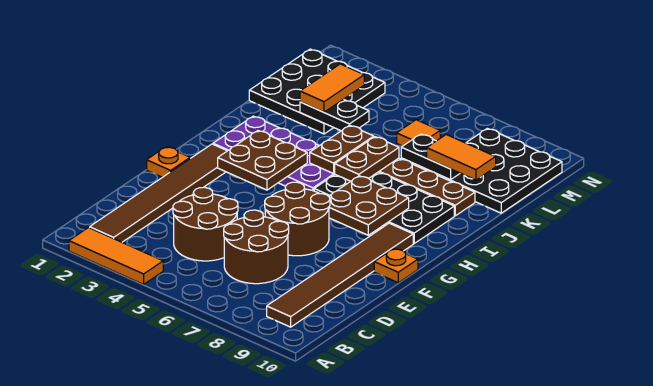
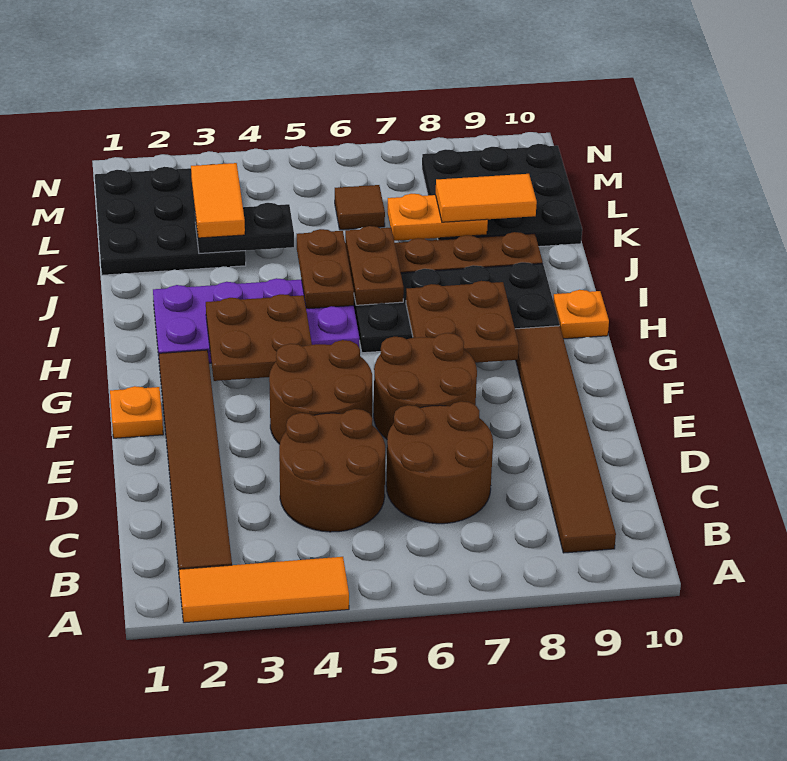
none -> brown 2x2 round brick [269,340,372,444]
orange 1x1 plate [374,249,418,283] -> orange 1x1 plate moved to [553,290,609,339]
black 1x2 plate [401,134,460,180] -> orange 1x2 plate [388,194,488,241]
orange 1x1 tile [397,120,440,146] -> brown 1x1 tile [335,185,385,230]

